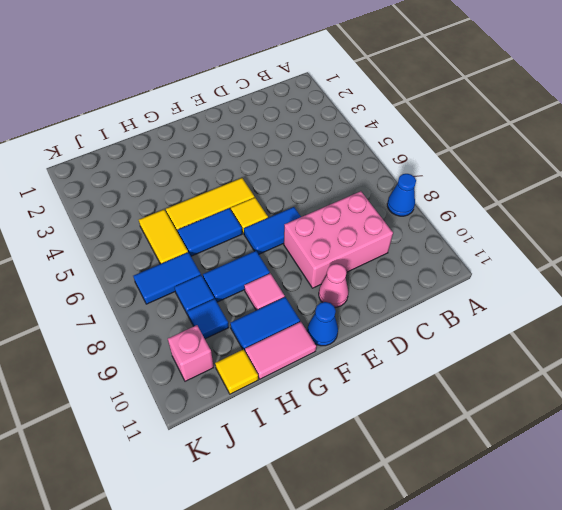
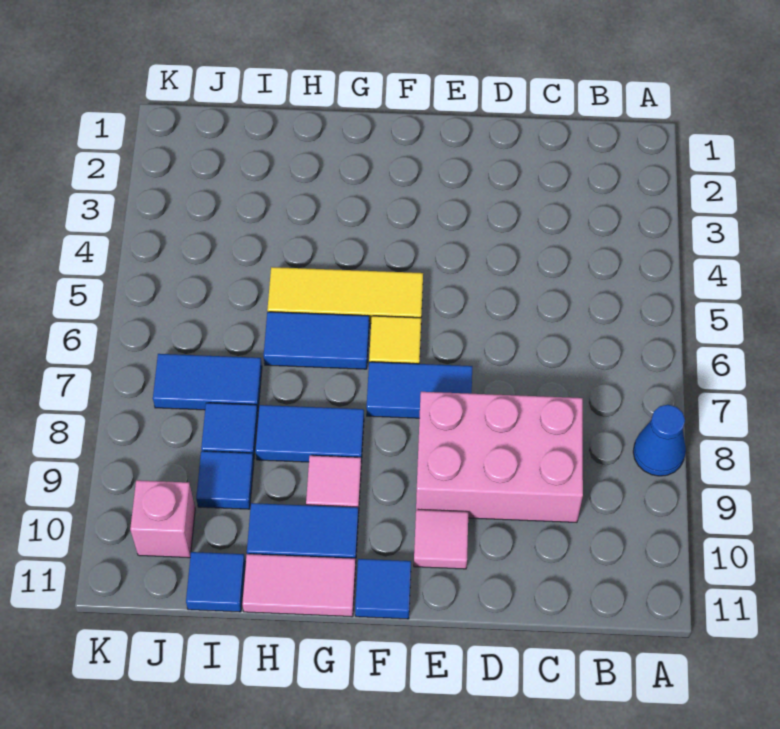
pink 1x1 cone [319,264,348,307] -> pink 1x1 tile [414,510,468,569]
blue 1x1 cone [307,302,338,346] -> blue 1x1 tile [355,559,411,619]
yellow 1x2 tile [139,210,188,264] -> none
yellow 1x1 tile [215,349,258,394] -> blue 1x1 tile [186,552,245,612]

